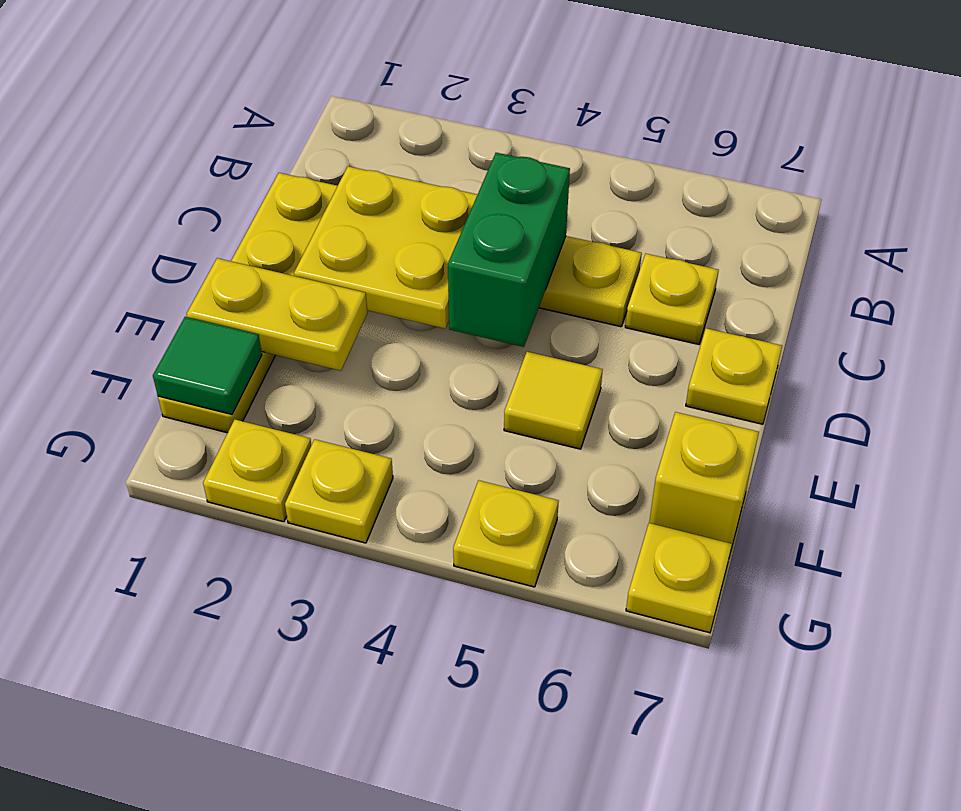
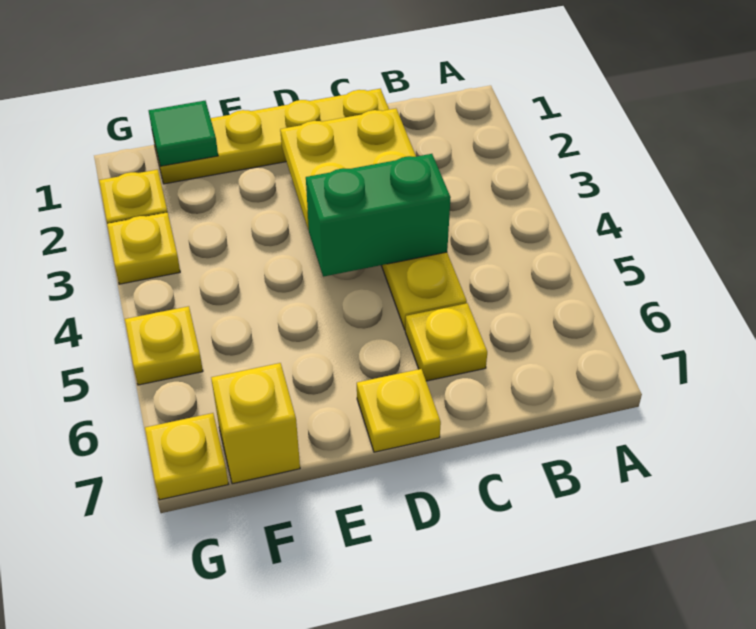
yellow 1x2 plate [187,258,367,371] -> none
yellow 1x1 tile [504,352,603,449] -> none

